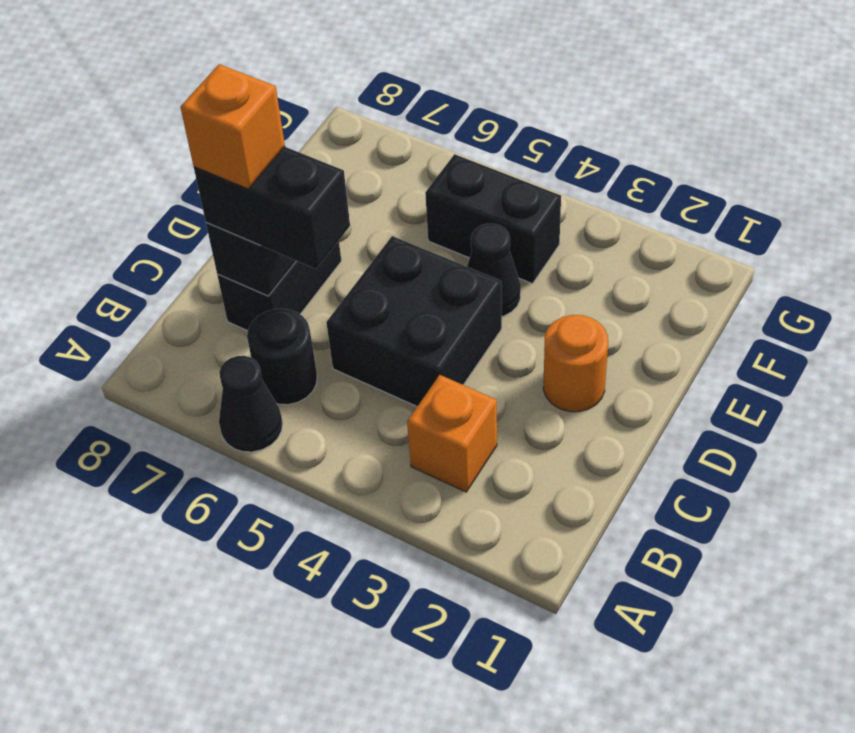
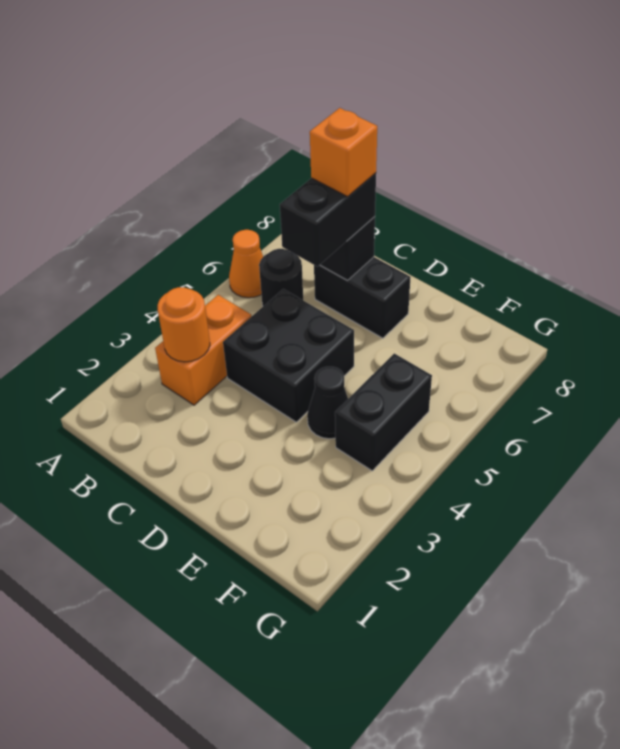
black 1x1 cone [219,356,283,452] -> orange 1x1 cone [229,230,263,298]
orange 1x1 brick [407,375,497,492] -> orange 1x2 brick [155,295,251,405]
orange 1x1 round brick [543,315,608,412] -> orange 1x1 round brick moved to [158,287,210,362]

